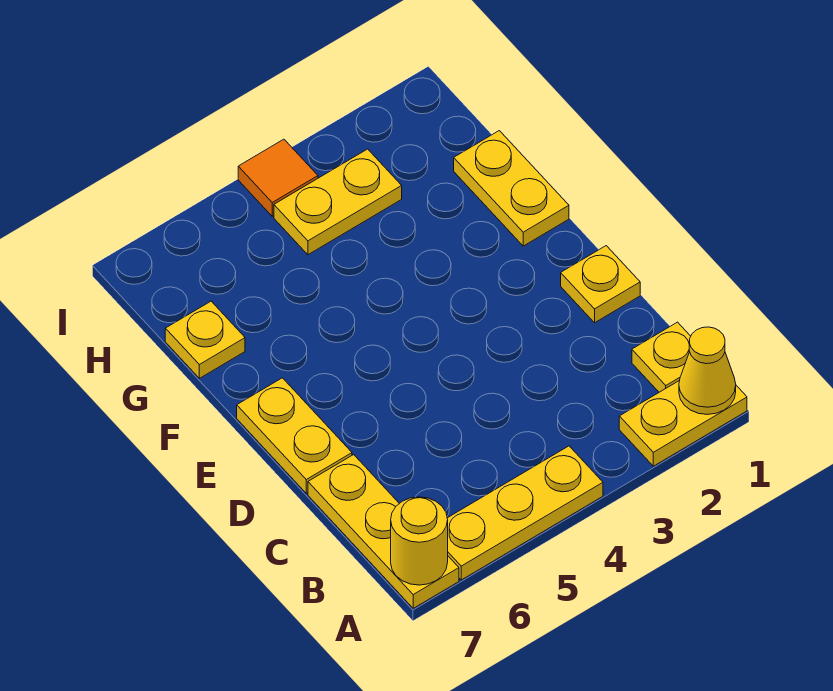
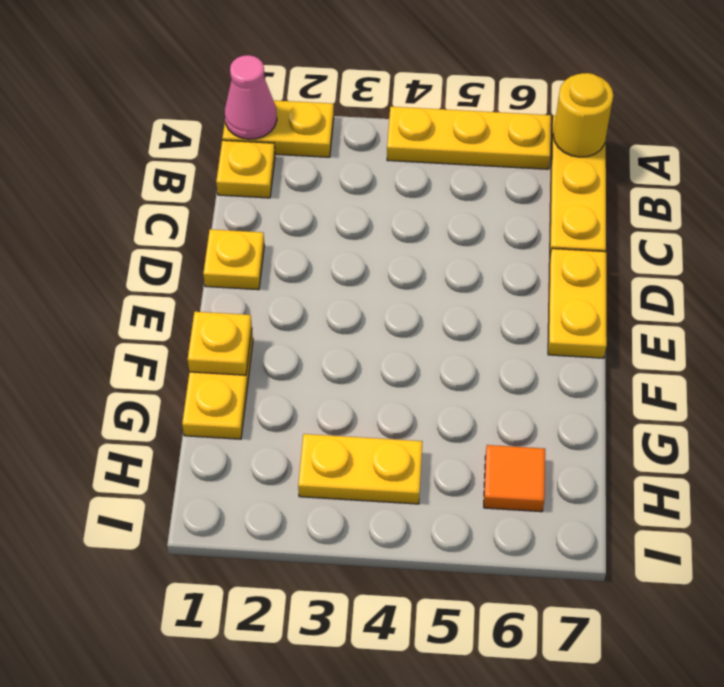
yellow 1x1 cone [679,327,736,415] -> pink 1x1 cone [225,55,277,139]
yellow 1x1 plate [165,301,245,378] -> yellow 1x1 plate moved to [188,312,252,375]
orange 1x1 tile [238,139,318,216] -> orange 1x1 tile moved to [484,445,545,512]

